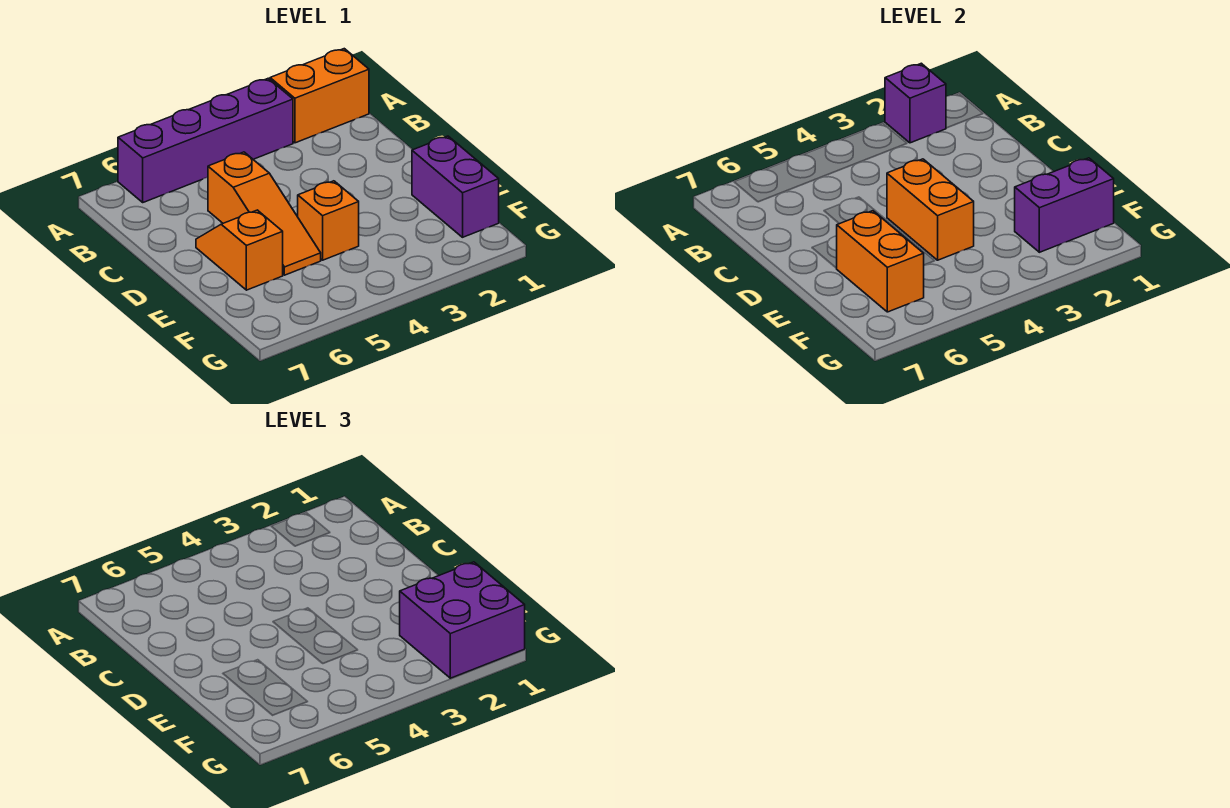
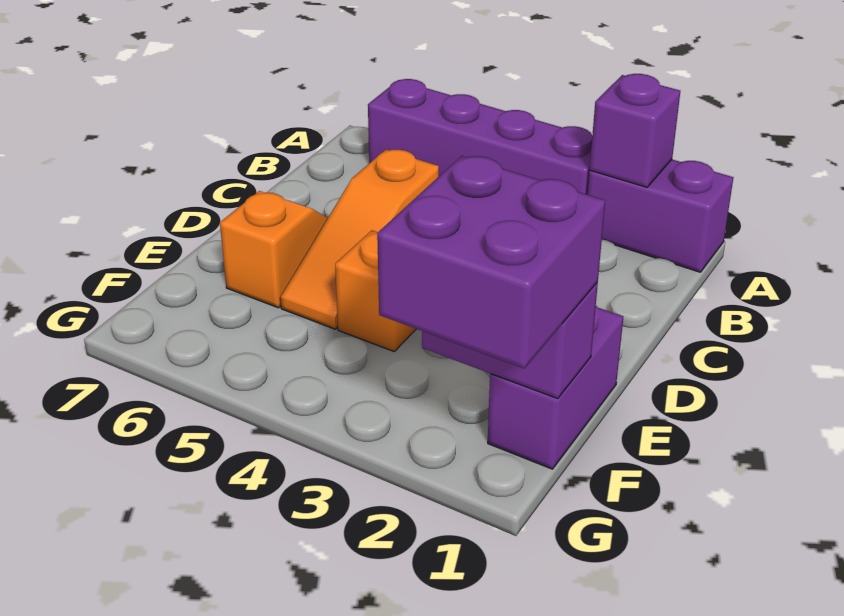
orange 1x2 brick [270,49,369,143] -> purple 1x2 brick [588,160,733,272]
orange 1x2 brick [887,159,974,260] -> none
orange 1x2 brick [837,211,924,312] -> none

